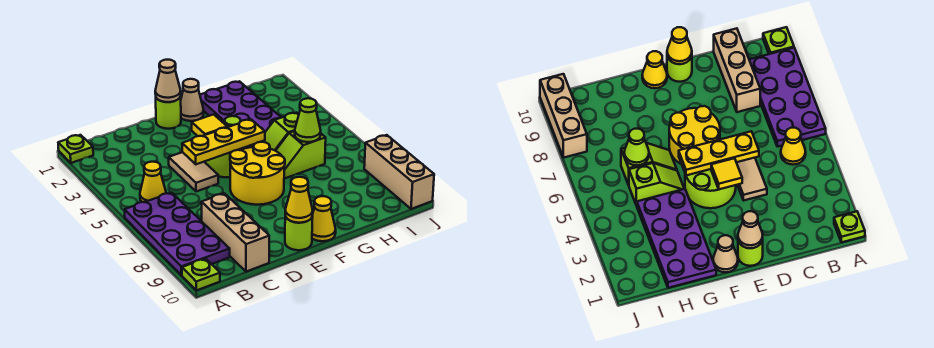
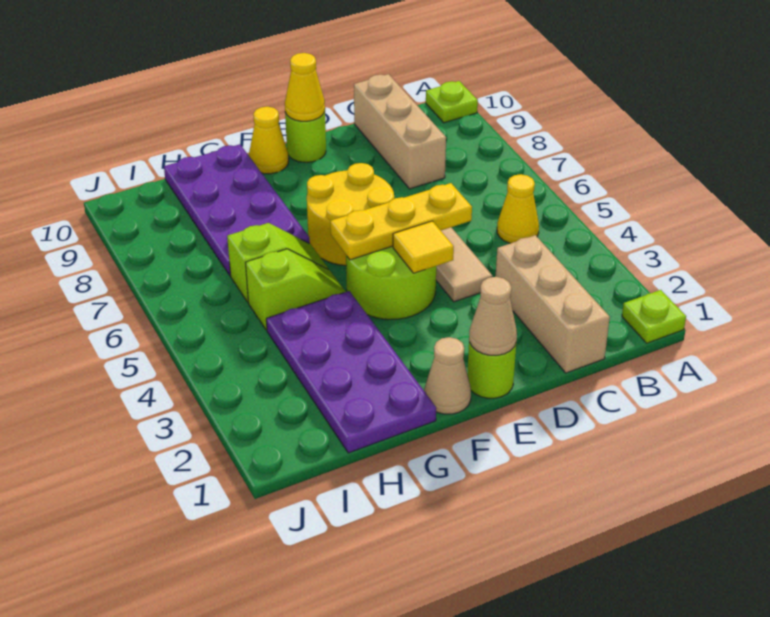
purple 2x4 plate [125,193,230,275] -> purple 2x4 plate moved to [164,144,310,276]
lime 1x1 cone [295,98,321,142] -> none
tan 1x3 brick [364,135,434,209] -> tan 1x3 brick moved to [496,235,610,373]

